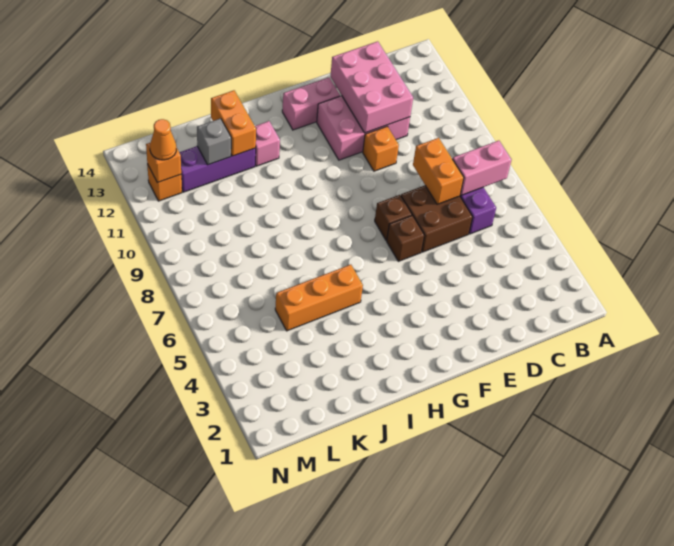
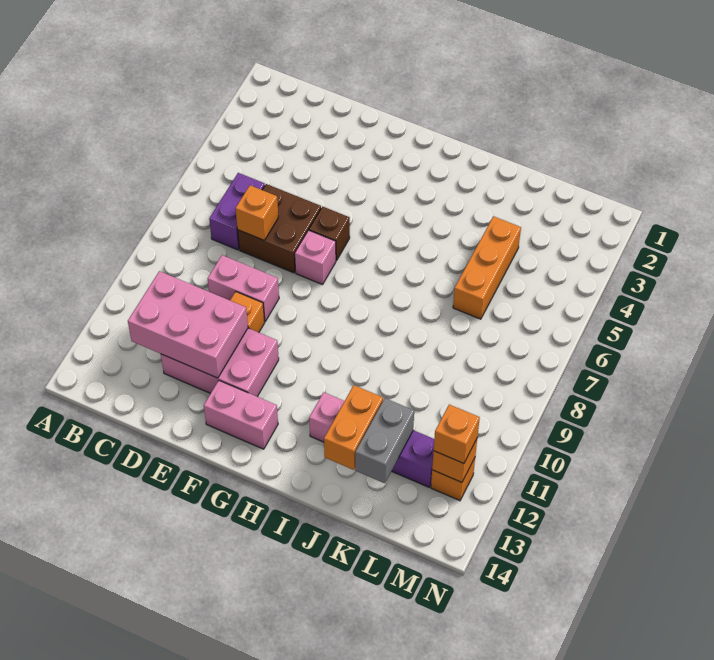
pink 1x2 brick [453,141,511,195] -> pink 1x2 brick moved to [208,255,279,321]
orange 1x2 brick [413,138,464,204] -> orange 1x1 brick [236,185,278,240]
pink 2x3 brick [330,41,413,133] -> pink 2x3 brick turned to [128,271,248,378]
brown 1x1 brick [375,195,412,241] -> pink 1x1 brick [295,230,336,285]
orange 1x3 brick [275,265,363,331] -> orange 1x3 brick turned to [453,216,521,319]
grey 1x1 brick [197,118,231,165] -> grey 1x2 brick [355,398,414,483]
orange 1x1 cone [150,119,176,160] -> orange 1x1 brick [434,404,480,464]

